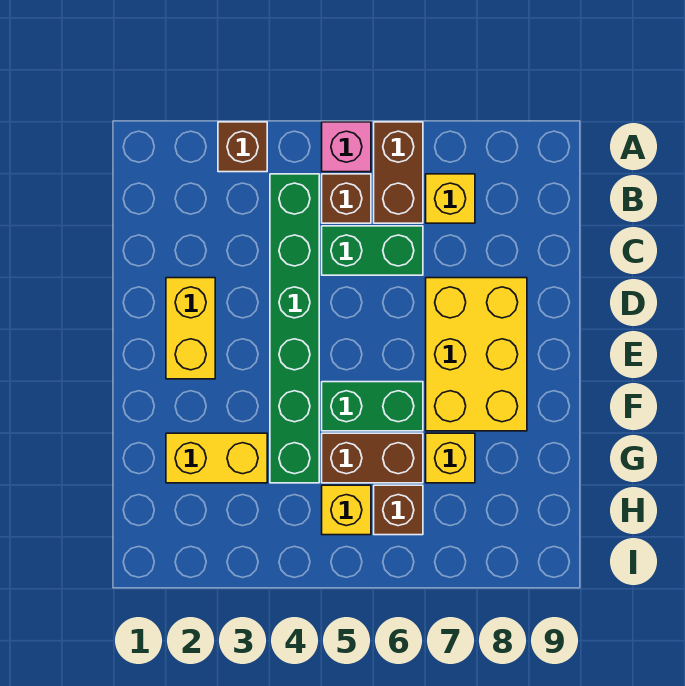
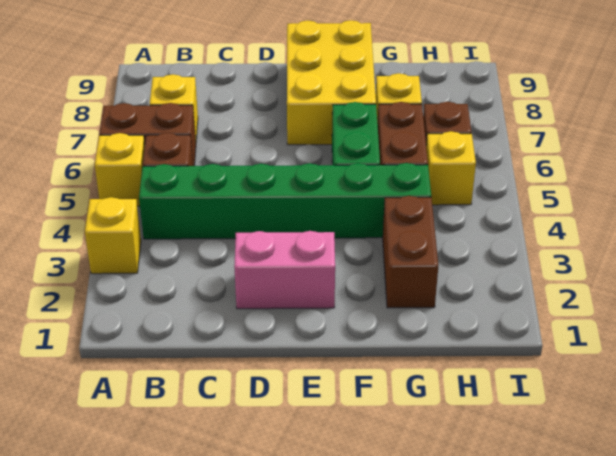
brown 1x1 brick [218,122,267,172] -> yellow 1x1 brick [85,197,141,274]
pink 1x1 brick [322,122,371,172] -> yellow 1x1 brick [95,133,145,206]
green 1x2 brick [322,226,423,275] -> none
yellow 1x2 brick [166,278,215,379] -> pink 1x2 brick [234,231,335,309]
yellow 2x3 brick [426,278,527,431] -> yellow 2x3 brick turned to [287,20,376,145]
yellow 1x2 brick [166,433,267,483] -> brown 1x2 brick [383,196,438,308]

